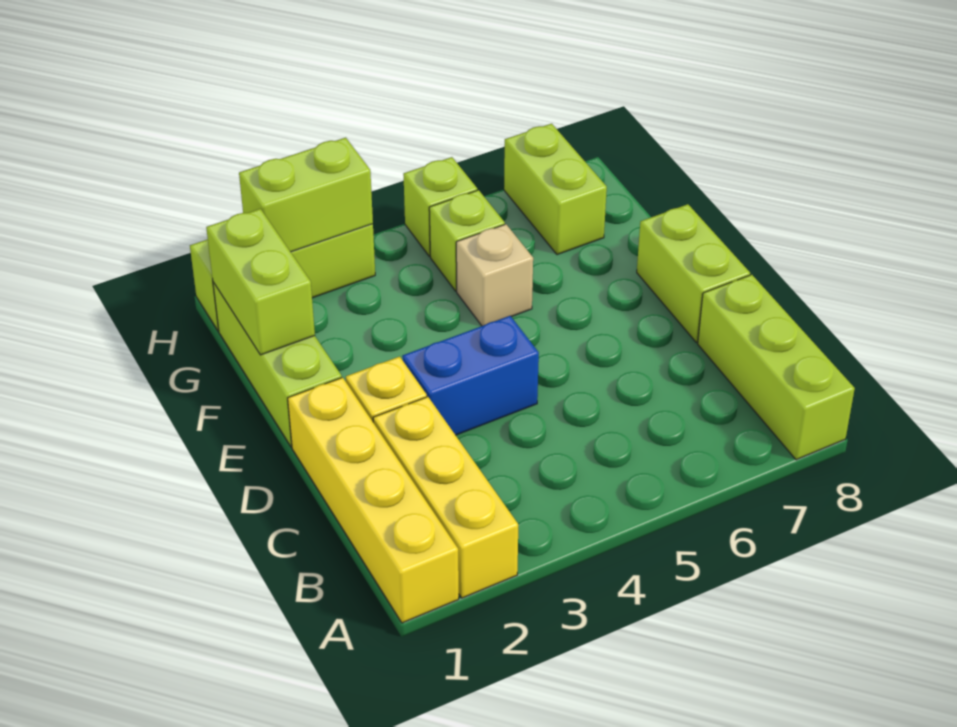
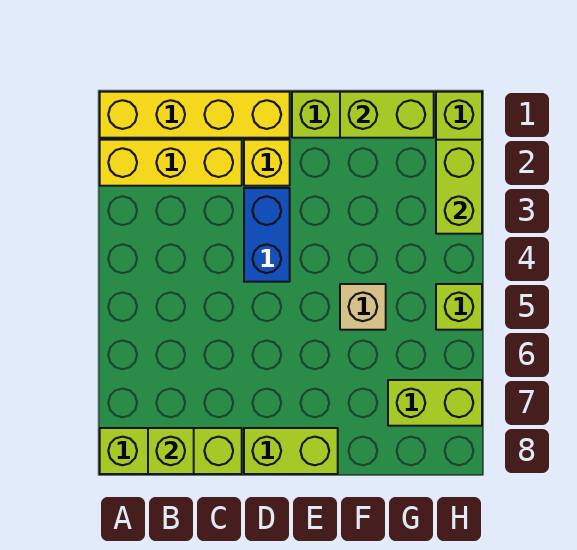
lime 1x1 brick [429,190,505,291] -> lime 1x1 brick moved to [148,428,194,474]

